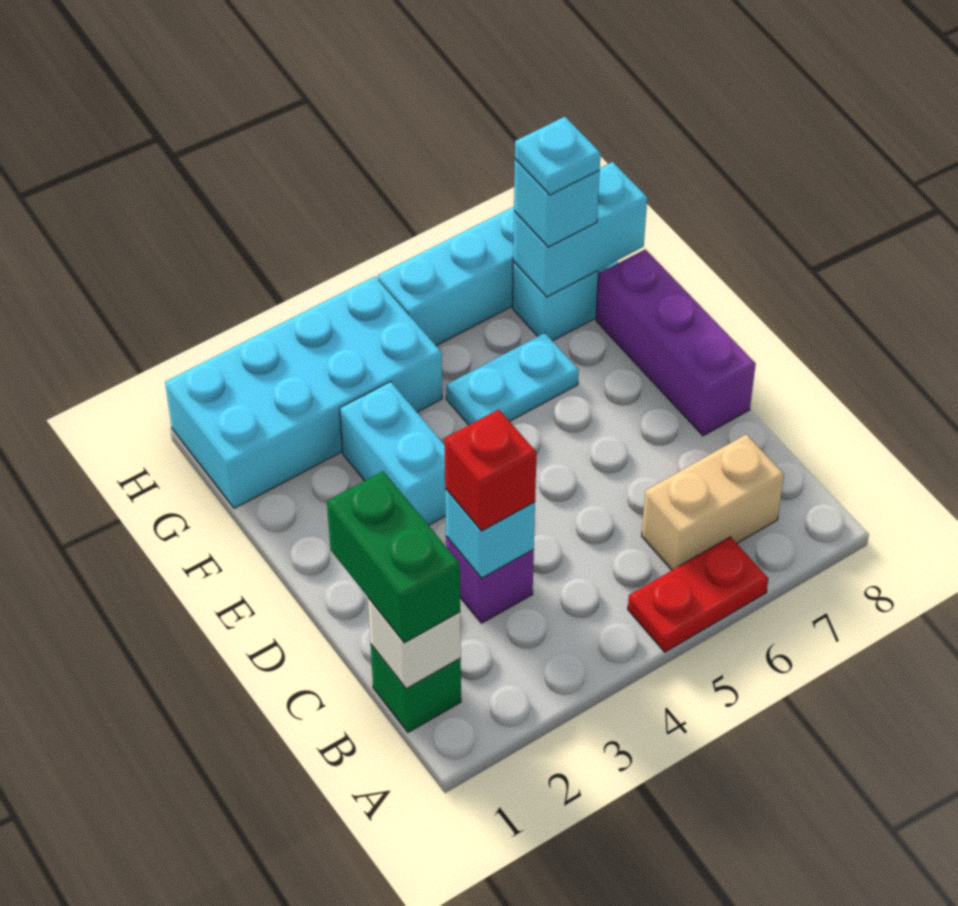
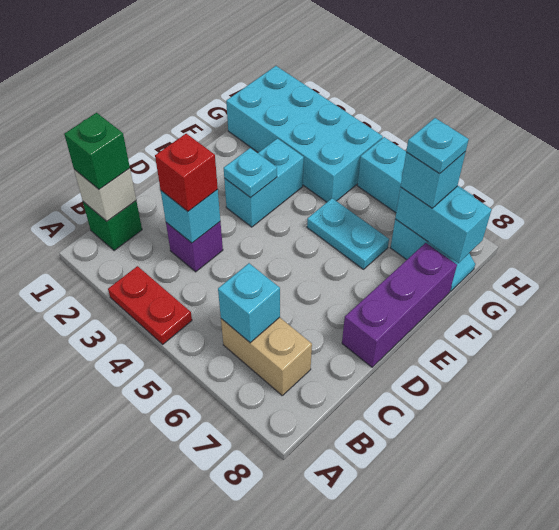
red 1x2 plate [628,537,768,652] -> red 1x2 plate moved to [108,266,192,344]
green 1x2 brick [327,471,460,643] -> green 1x1 brick [64,113,130,189]
none -> cyan 1x1 brick [218,263,280,343]
none -> cyan 1x1 plate [224,148,277,198]

